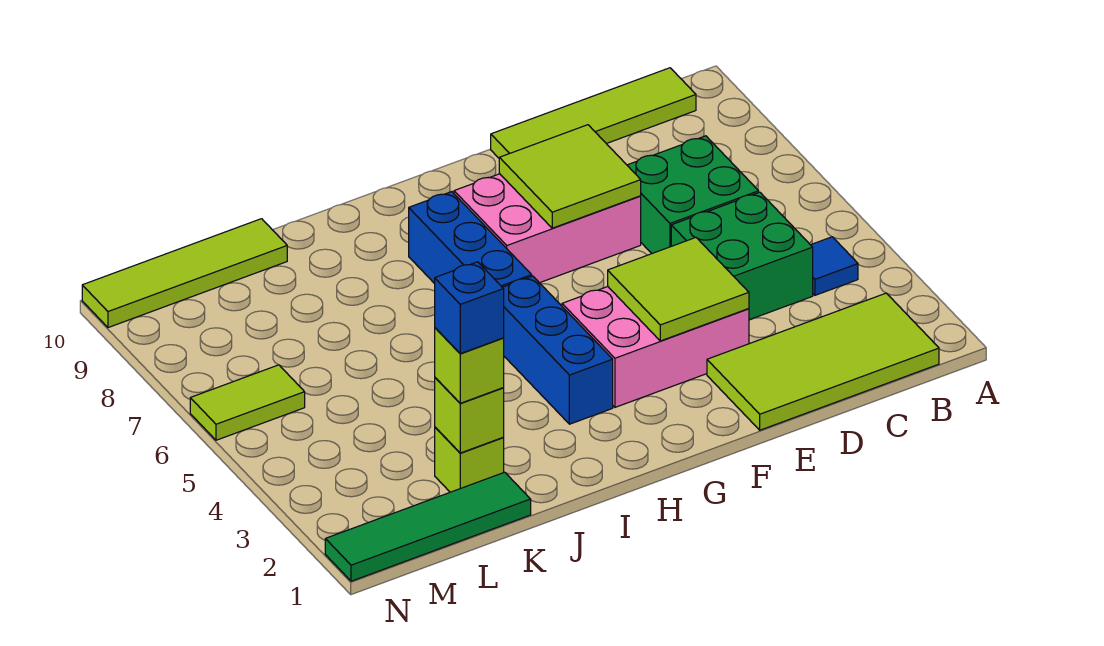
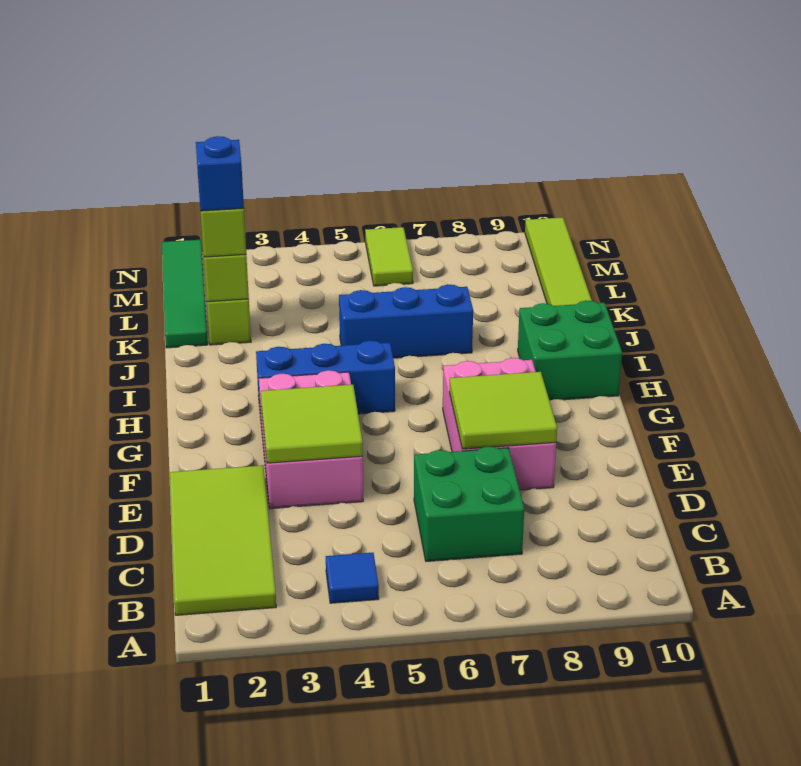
lime 1x4 tile [491,68,696,158] -> none
green 2x2 brick [671,192,813,320] -> green 2x2 brick moved to [518,301,622,401]
blue 1x3 brick [409,192,532,287] -> blue 1x3 brick moved to [339,285,473,358]

